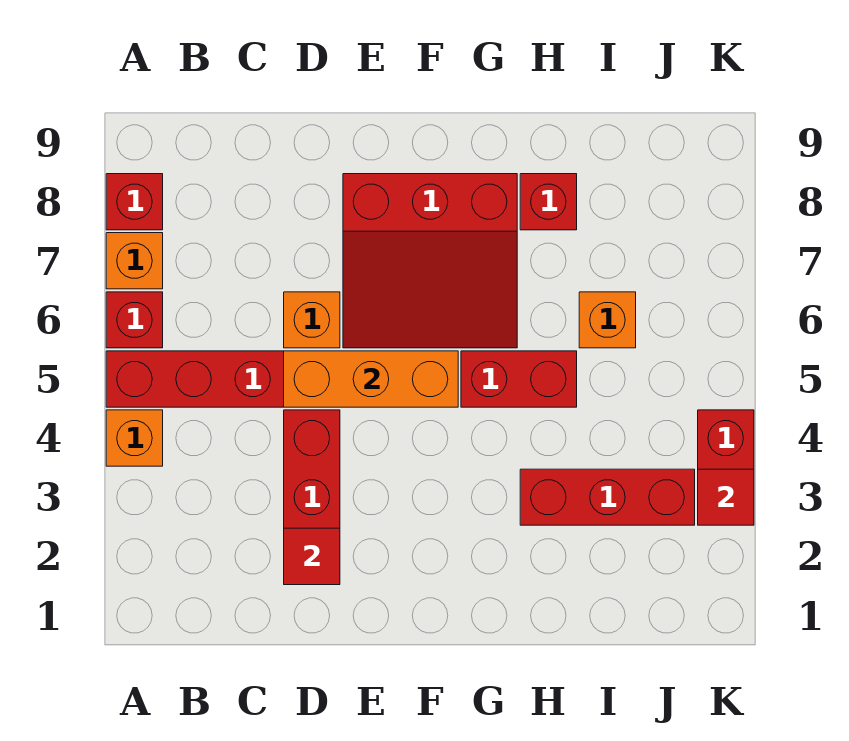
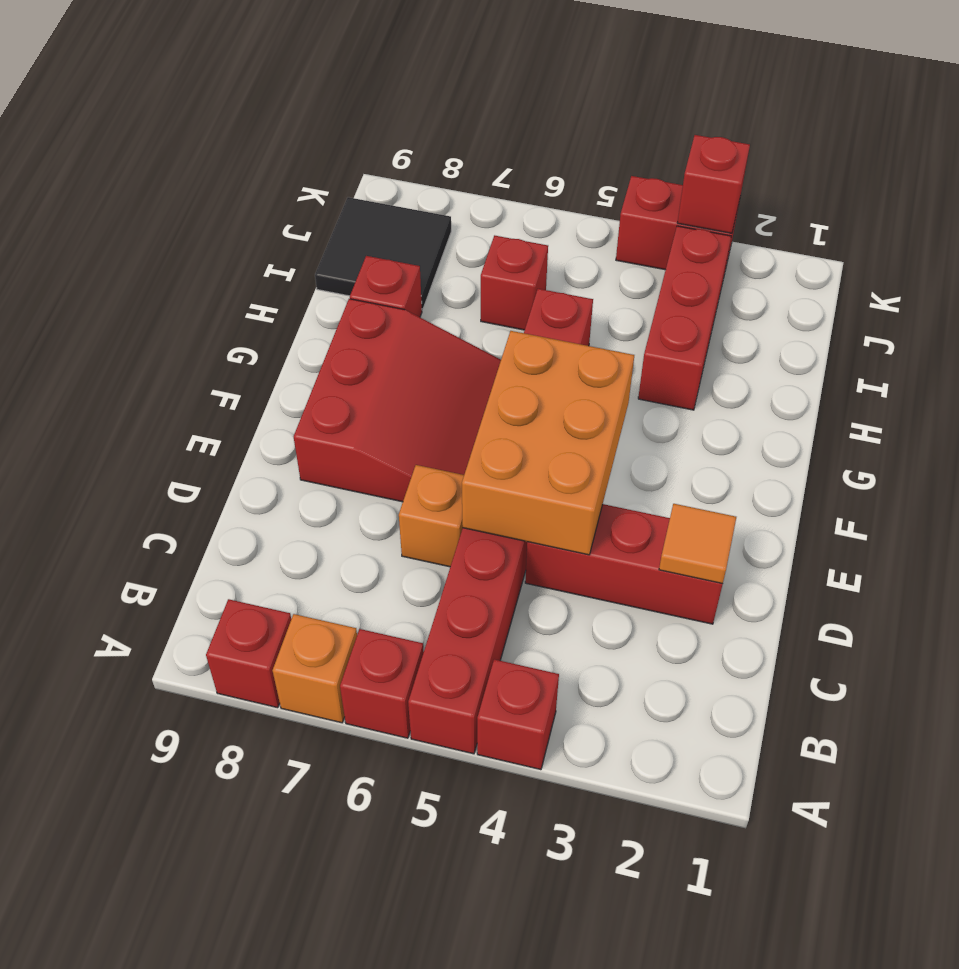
orange 1x1 brick [106,410,163,466] -> red 1x1 brick [477,659,559,770]
red 1x1 tile [284,528,340,585] -> orange 1x1 tile [659,504,736,584]
orange 1x3 brick [284,351,458,407] -> orange 2x3 brick [462,331,634,555]
orange 1x1 brick [579,292,636,348] -> red 1x1 brick [481,235,548,330]
none -> black 2x2 tile [315,197,451,310]
red 1x1 tile [698,469,754,525] -> red 1x1 brick [677,135,750,233]

